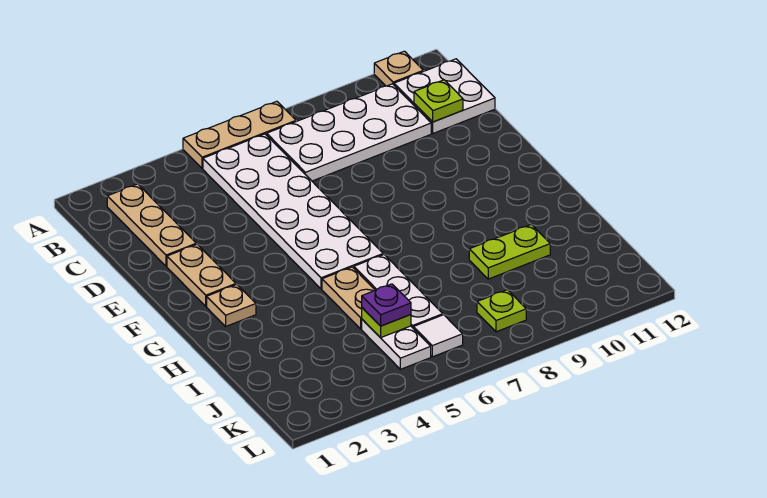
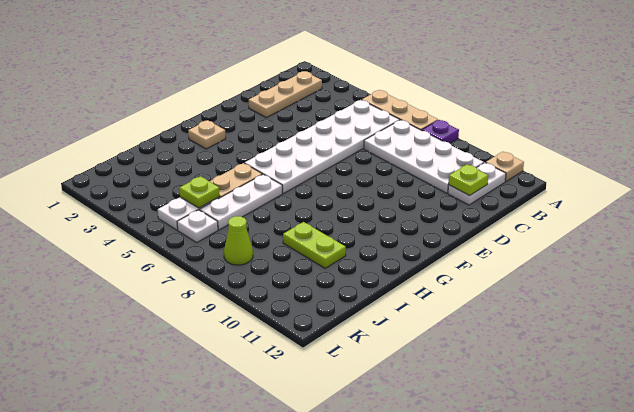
white 2x2 plate [394,59,495,133] -> white 1x2 plate [448,163,506,205]
tan 1x2 plate [167,244,236,306] -> none
purple 1x1 plate [362,284,411,326] -> purple 1x1 plate moved to [422,120,459,143]
white 1x1 tile [413,315,463,357] -> white 1x1 plate [177,210,218,242]
lime 1x1 plate [477,290,526,332] -> lime 1x1 cone [224,216,253,265]

